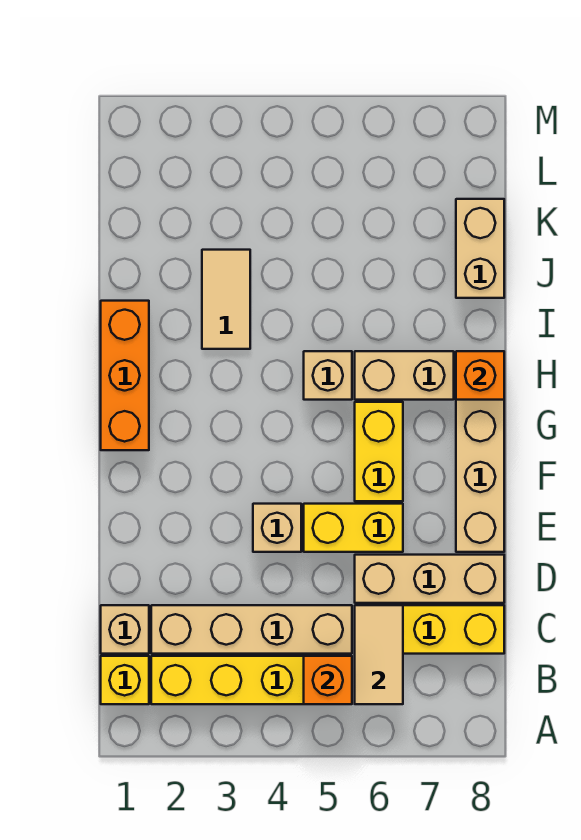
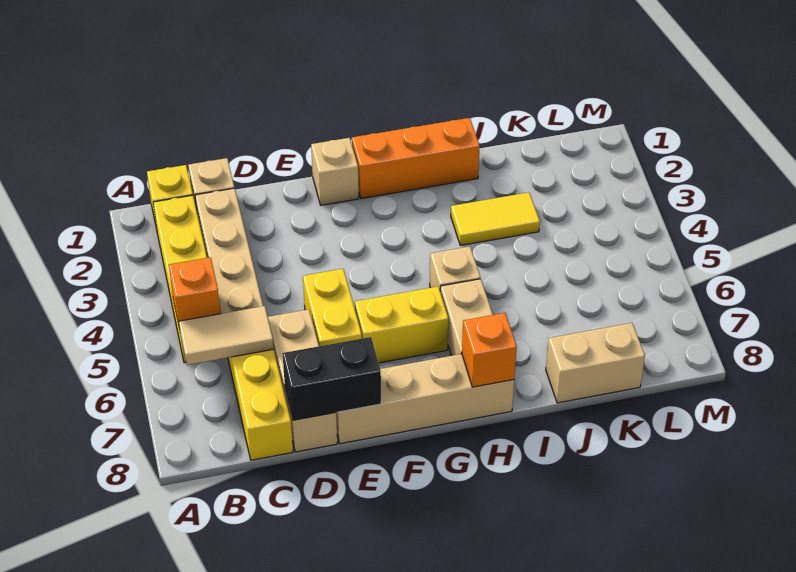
none -> black 1x2 brick [283,337,381,420]
tan 1x1 brick [253,504,301,552] -> tan 1x1 brick moved to [311,138,359,205]
tan 1x2 tile [202,250,250,349] -> yellow 1x2 tile [451,192,540,246]

